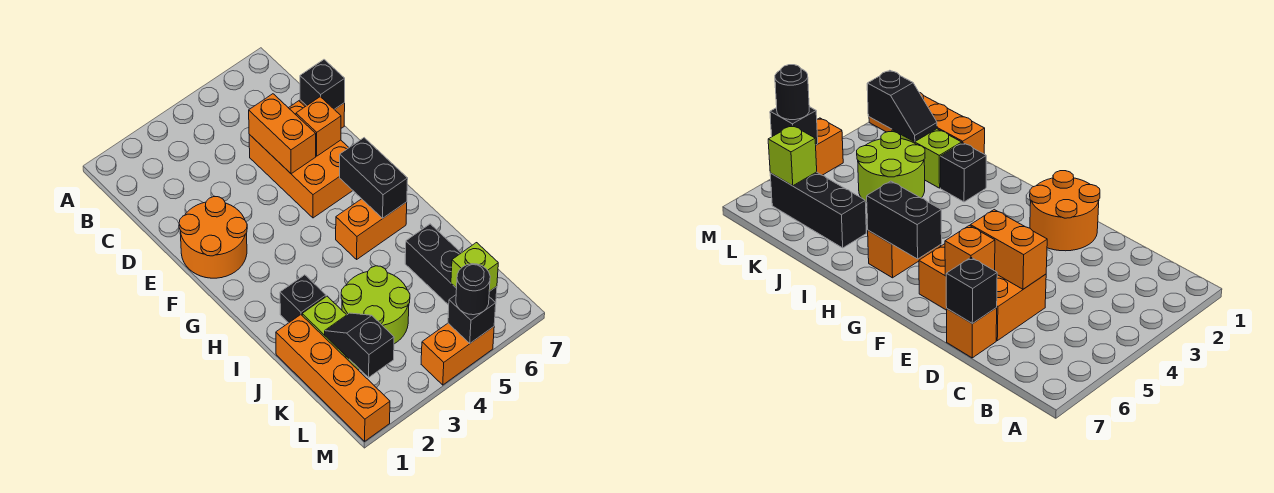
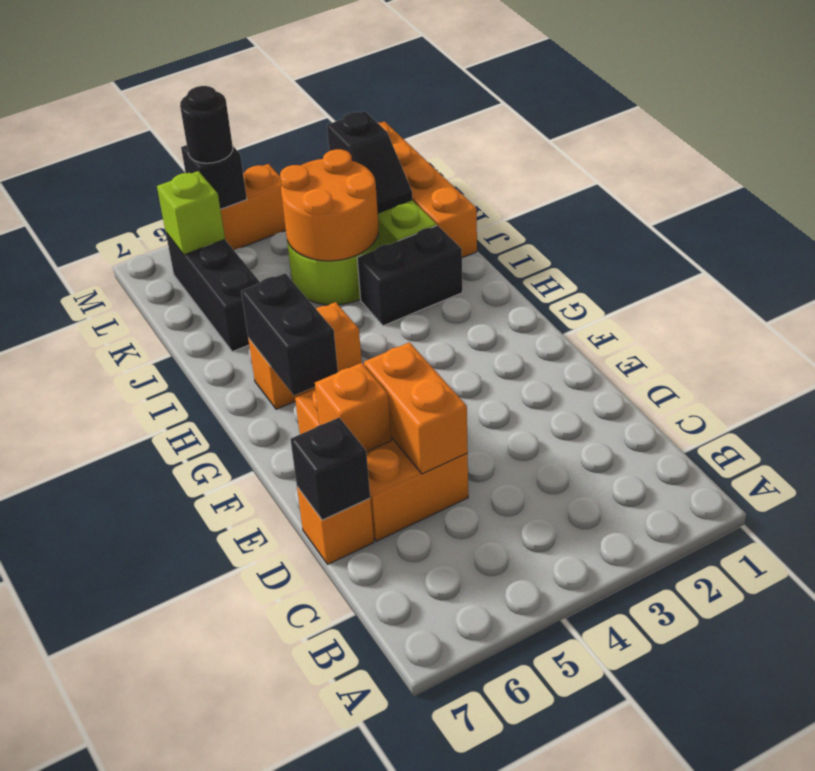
orange 2x2 round brick [179,197,247,278] -> orange 2x2 round brick moved to [280,149,379,261]
black 1x1 brick [280,275,326,323] -> black 1x2 brick [357,225,463,326]

